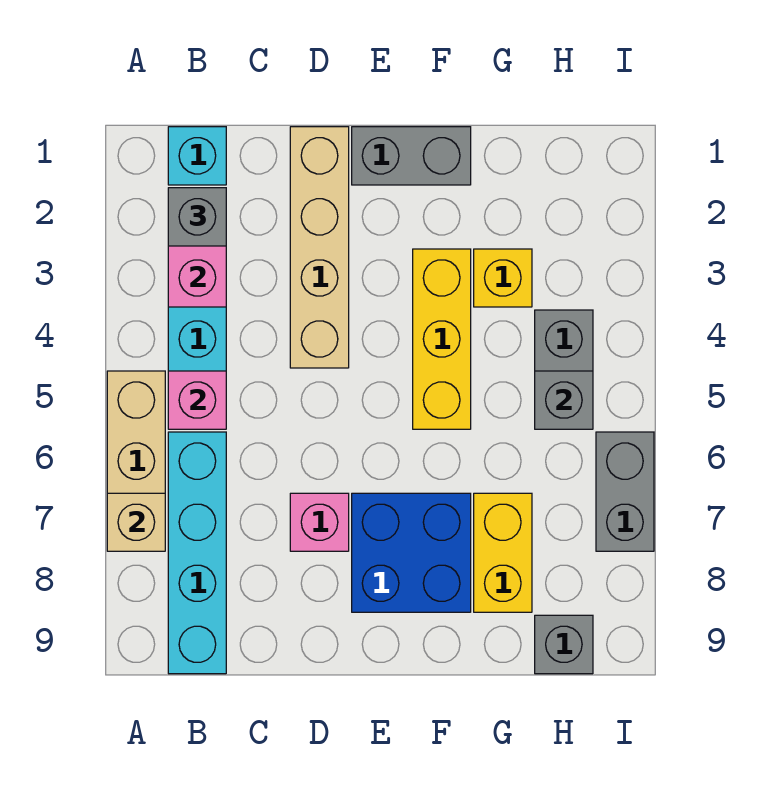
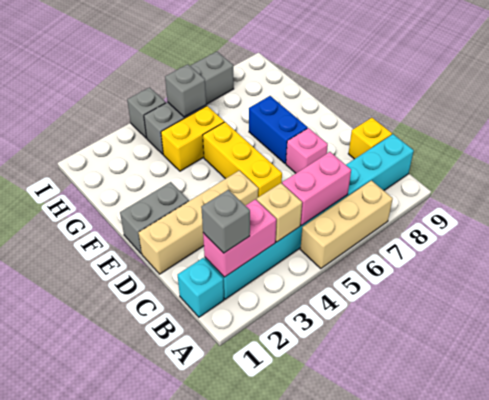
tan 1x1 brick [107,493,165,551] -> tan 1x1 brick moved to [257,183,302,242]
pink 1x1 brick [168,371,226,429] -> pink 1x2 brick [282,152,351,226]
grey 1x2 brick [352,127,471,185] -> grey 1x2 brick turned to [120,182,189,254]
blue 2x2 brick [352,493,471,612] -> blue 1x2 brick [249,96,308,164]
yellow 1x3 brick [413,249,471,429] -> yellow 1x3 brick turned to [203,122,282,197]
yellow 1x1 brick [474,249,532,307] -> yellow 1x1 brick moved to [348,118,392,159]
yellow 1x2 brick [474,493,532,612] -> yellow 1x2 brick moved to [161,106,224,171]
grey 1x1 brick [535,615,593,674] -> grey 1x1 brick moved to [127,87,166,138]

